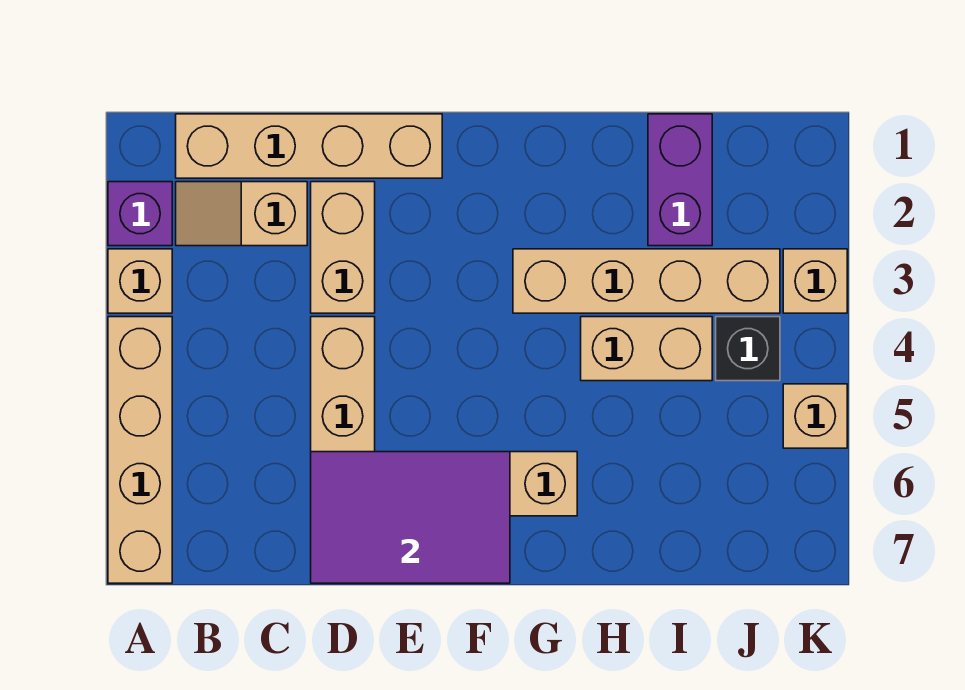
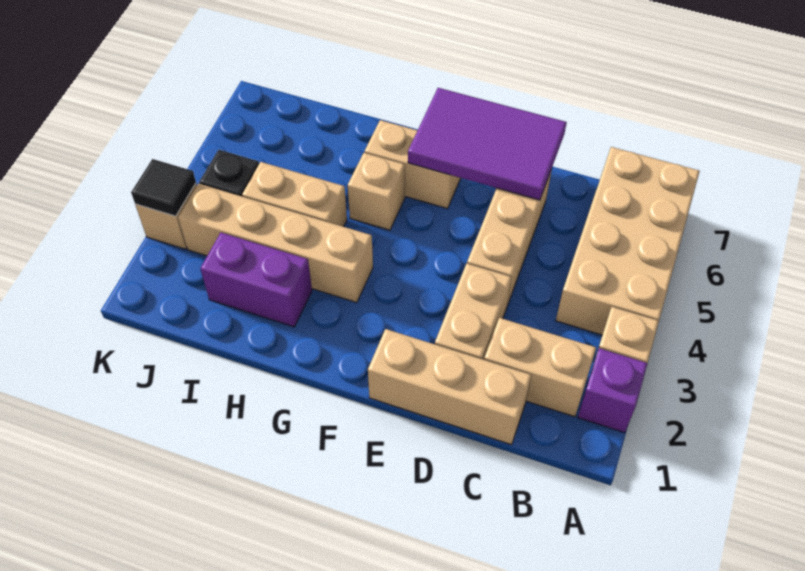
tan 1x4 brick [108,317,172,583] -> tan 2x4 brick [556,147,700,335]
tan 1x4 brick [176,114,442,178] -> tan 1x3 brick [368,329,532,445]
tan 1x2 slope [176,182,307,246] -> tan 1x2 brick [484,318,596,417]
purple 1x2 brick [648,114,712,246] -> purple 1x2 brick turned to [200,233,312,327]
none -> black 1x1 tile [131,159,196,216]
tan 1x1 brick [783,384,847,448] -> tan 1x1 brick moved to [348,153,405,230]

